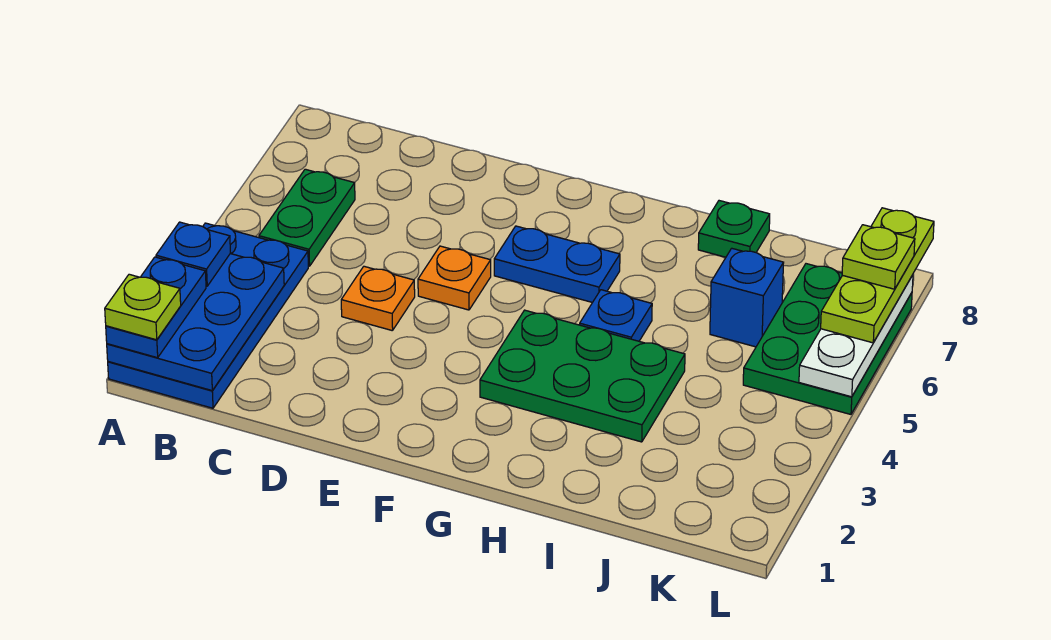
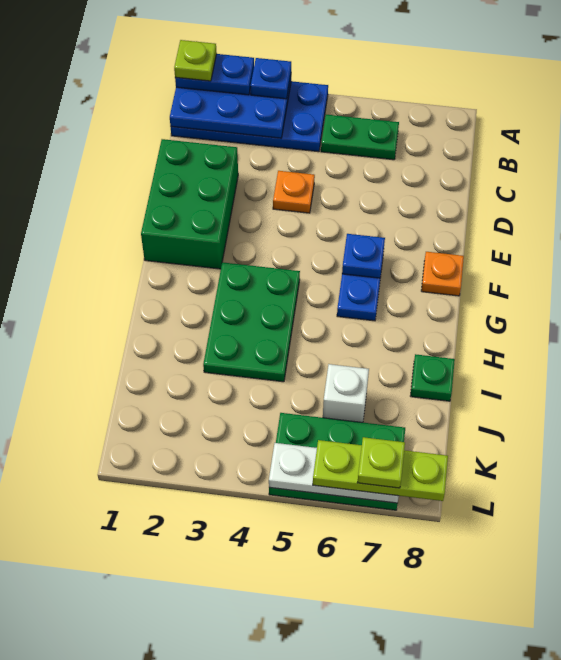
none -> green 2x3 brick [141,139,238,269]
orange 1x1 plate [418,246,491,310] -> orange 1x1 plate moved to [421,252,464,296]
blue 1x1 plate [580,290,652,341] -> blue 1x1 plate moved to [342,234,385,278]
blue 1x1 brick [710,248,784,347] -> white 1x1 brick [323,364,369,422]

